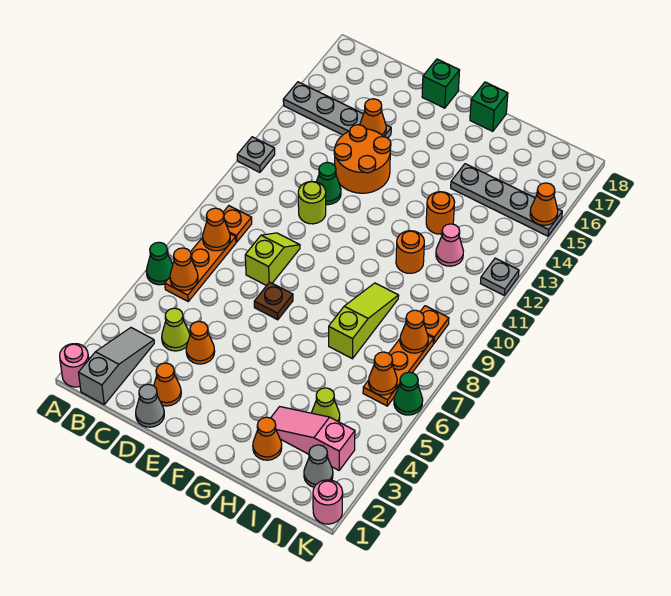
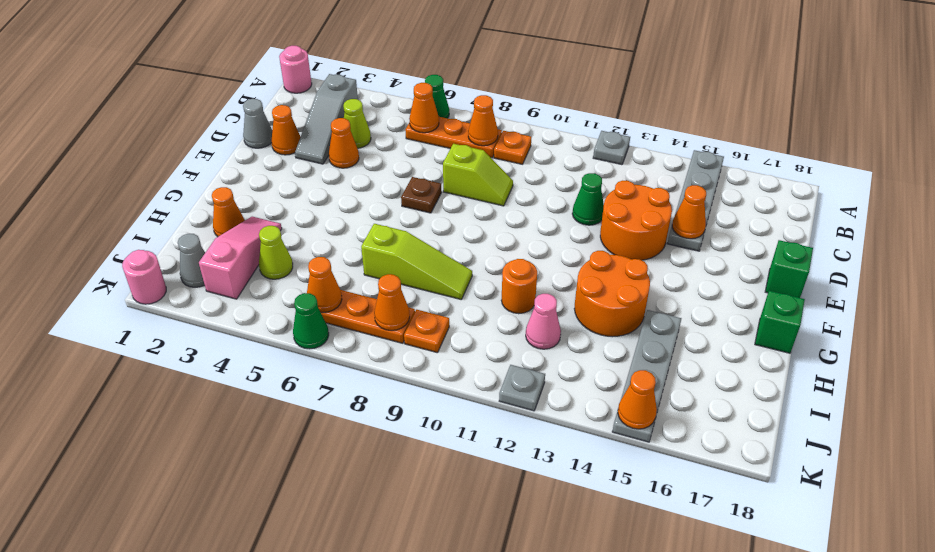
grey 1x3 slope [79,328,154,404] -> grey 1x3 slope turned to [295,74,358,164]
lime 1x1 round brick [298,181,326,224] -> none
orange 1x1 round brick [426,192,454,234] -> orange 2x2 round brick [574,251,650,337]

